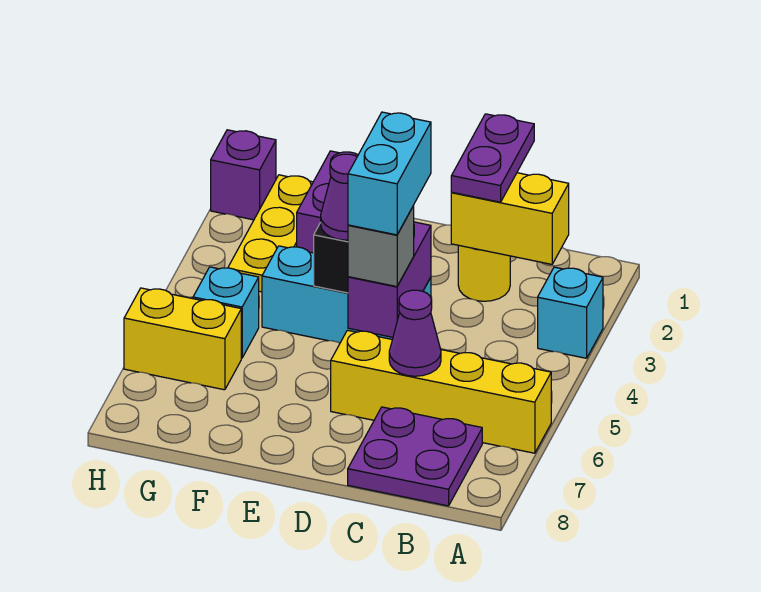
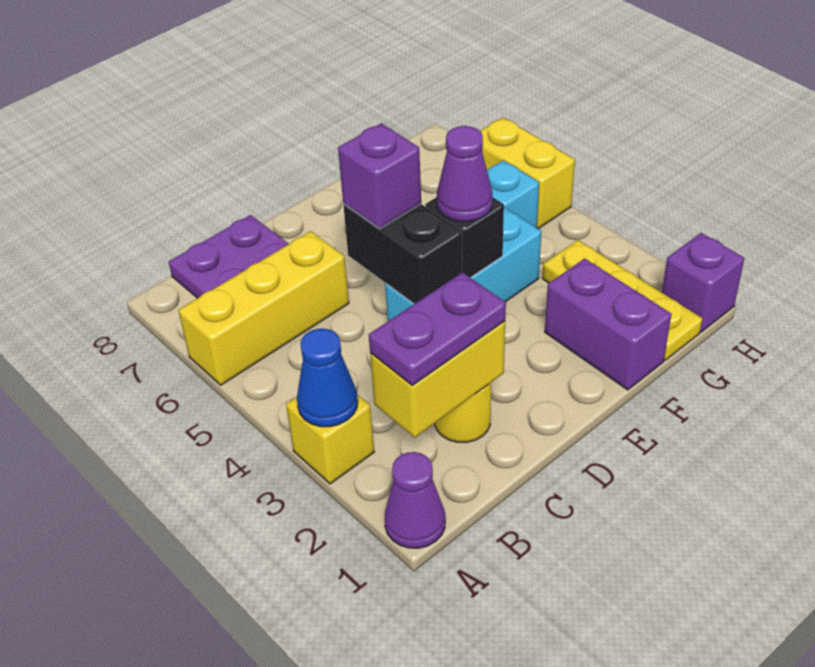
cyan 1x1 brick [538,267,603,358] -> yellow 1x1 brick [286,395,374,484]
none -> blue 1x1 cone [297,329,358,427]
yellow 1x4 brick [331,330,551,453] -> yellow 1x3 brick [178,231,349,385]
purple 1x2 plate [451,114,534,202] -> purple 1x2 plate turned to [369,272,506,385]
purple 1x1 cone [389,290,441,376] -> purple 1x1 cone moved to [385,452,445,548]
purple 1x2 brick [348,222,431,337] -> black 1x2 brick [343,204,462,304]
cyan 1x2 brick [348,112,431,235] -> none
grey 1x1 brick [348,206,414,287] -> purple 1x1 brick [338,124,421,229]
yellow 1x2 brick [124,288,241,390] -> yellow 1x2 brick turned to [480,117,575,228]

